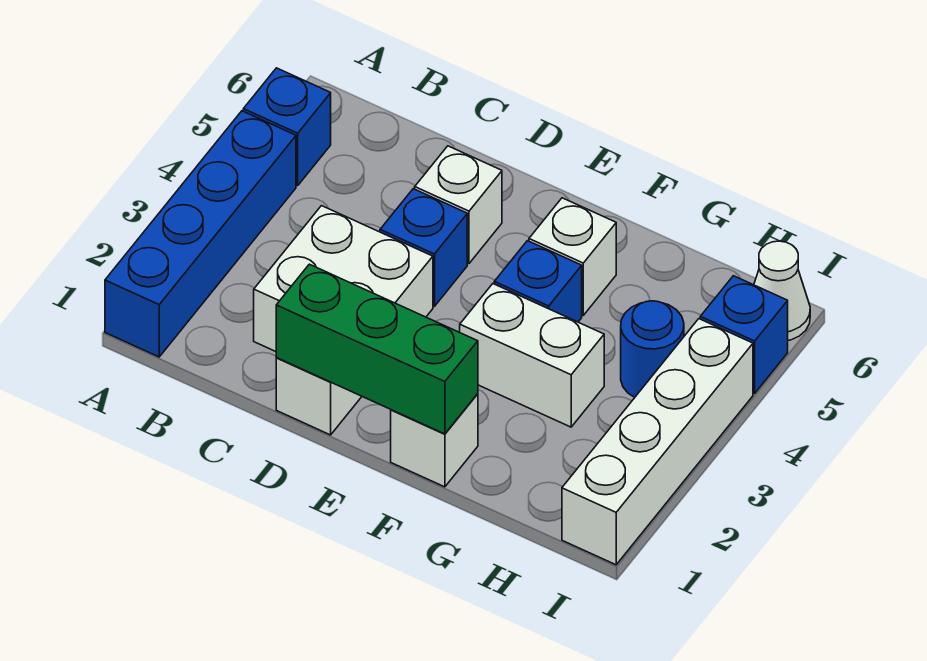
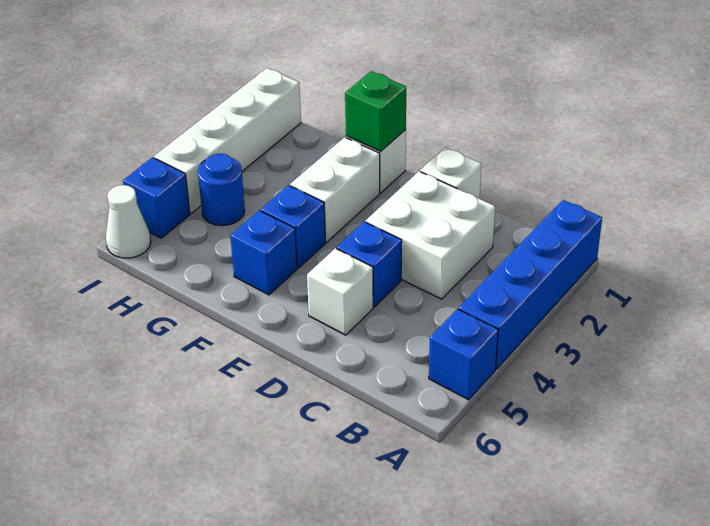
green 1x3 brick [276,264,478,434] -> green 1x1 brick [345,71,406,152]
white 1x2 brick [460,284,604,427] -> white 1x2 brick turned to [290,137,380,242]
white 1x1 brick [529,198,616,315] -> blue 1x1 brick [230,211,297,295]

